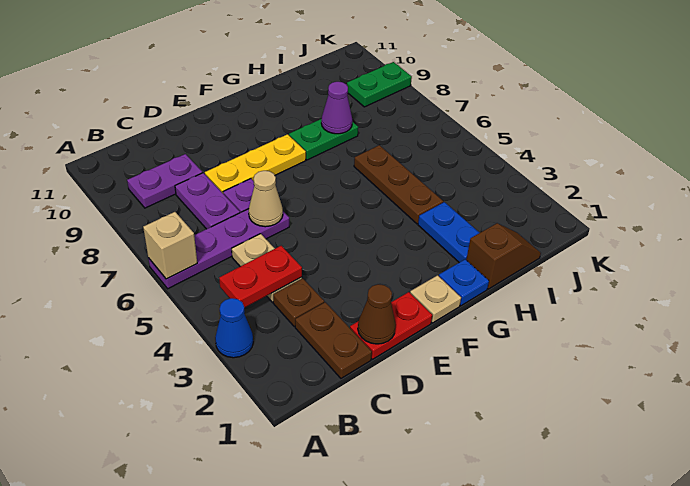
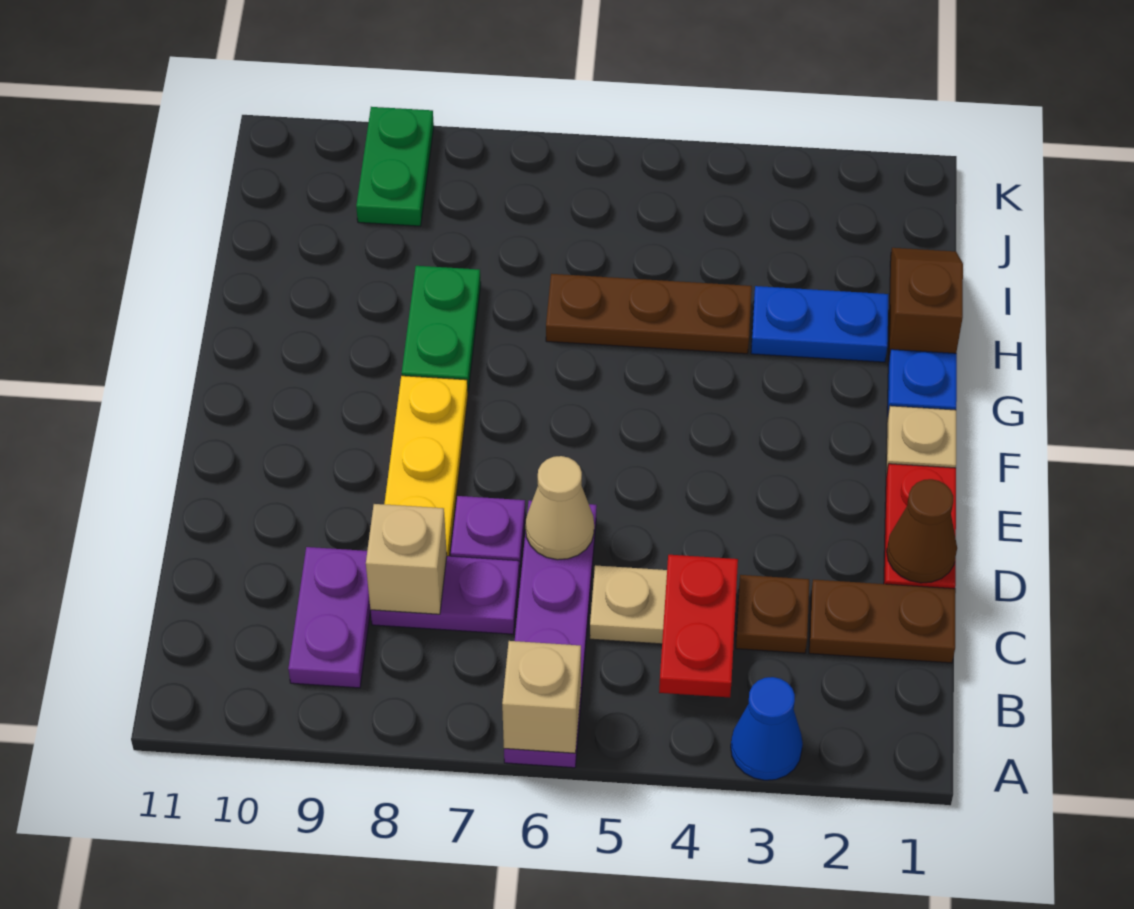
none -> tan 1x1 brick [366,504,447,614]
purple 1x1 cone [321,82,352,134] -> none

